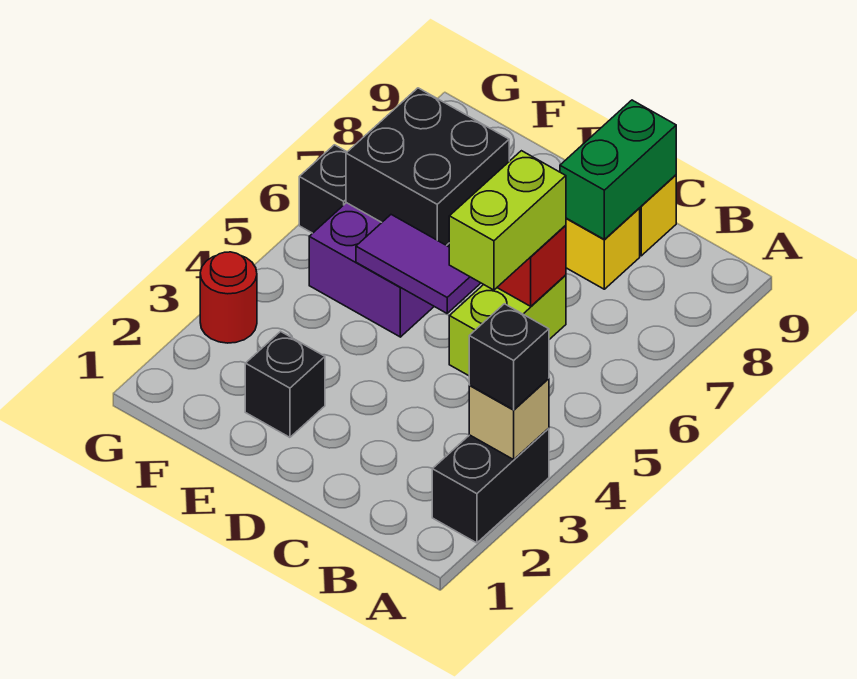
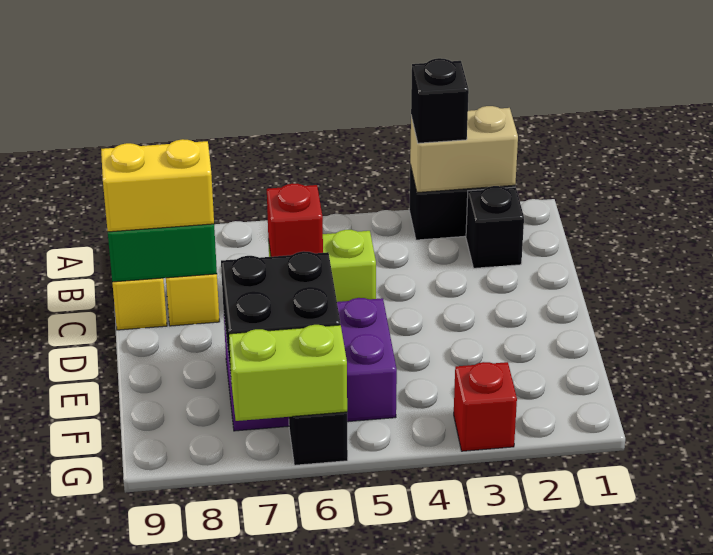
tan 1x1 brick [469,378,549,459] -> tan 1x2 brick [410,106,518,193]
lime 1x2 brick [449,151,566,290] -> lime 1x2 brick moved to [229,325,347,421]
none -> yellow 1x2 brick [101,139,214,232]
purple 1x2 tile [356,215,480,313] -> none
black 1x1 brick [245,331,325,437] -> black 1x1 brick moved to [466,186,524,268]
red 1x1 round brick [200,252,257,343] -> red 1x1 brick [454,362,517,451]

